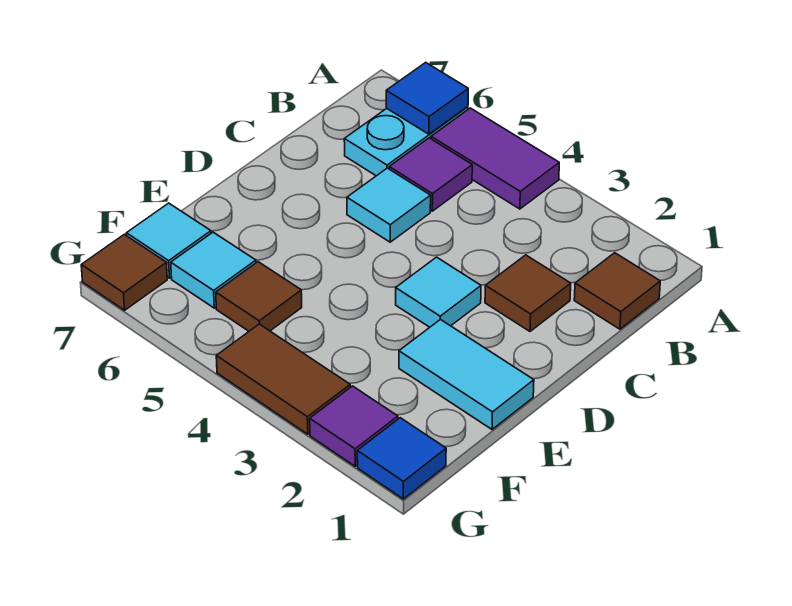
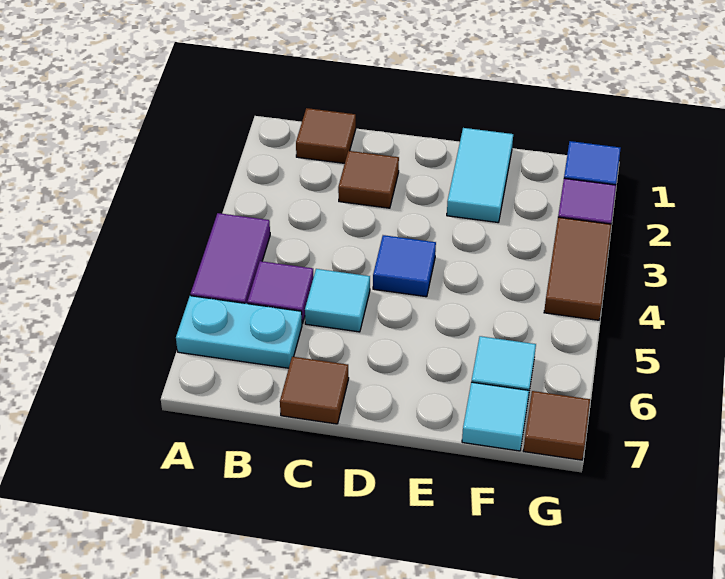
blue 1x1 tile [386,62,468,134] -> blue 1x1 tile moved to [373,235,436,297]
cyan 1x1 tile [396,257,481,327] -> none
brown 1x1 tile [216,262,302,331] -> brown 1x1 tile moved to [280,357,349,424]

